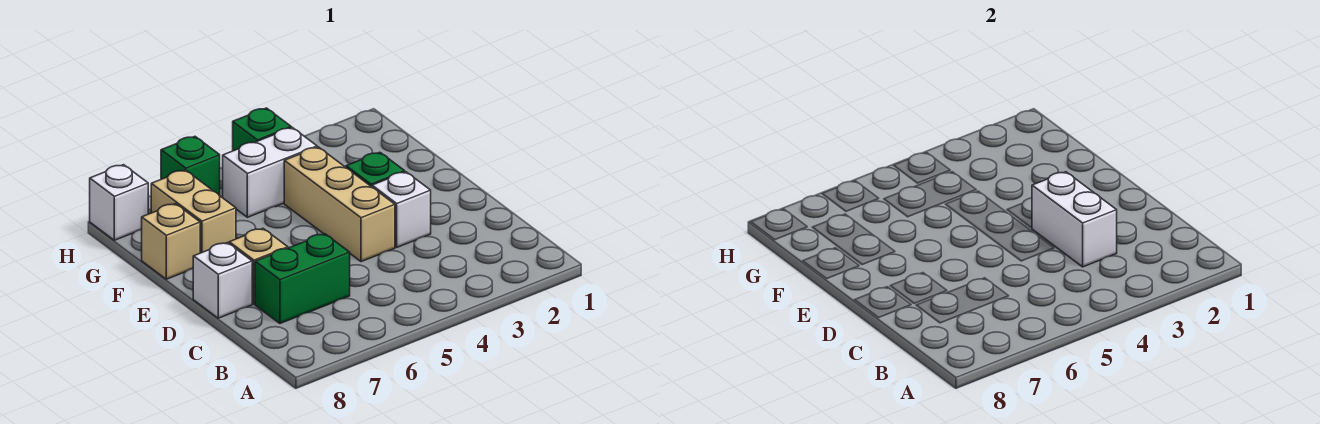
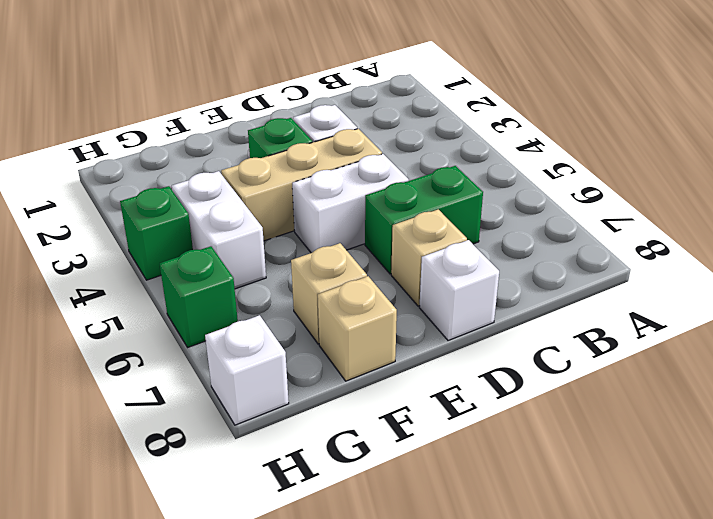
white 1x2 brick [1032,172,1117,267] -> white 1x2 brick moved to [292,154,409,253]
green 1x2 brick [255,234,350,323] -> green 1x2 brick turned to [365,166,483,274]
tan 1x2 brick [151,170,236,253] -> tan 1x1 brick [291,243,367,344]

